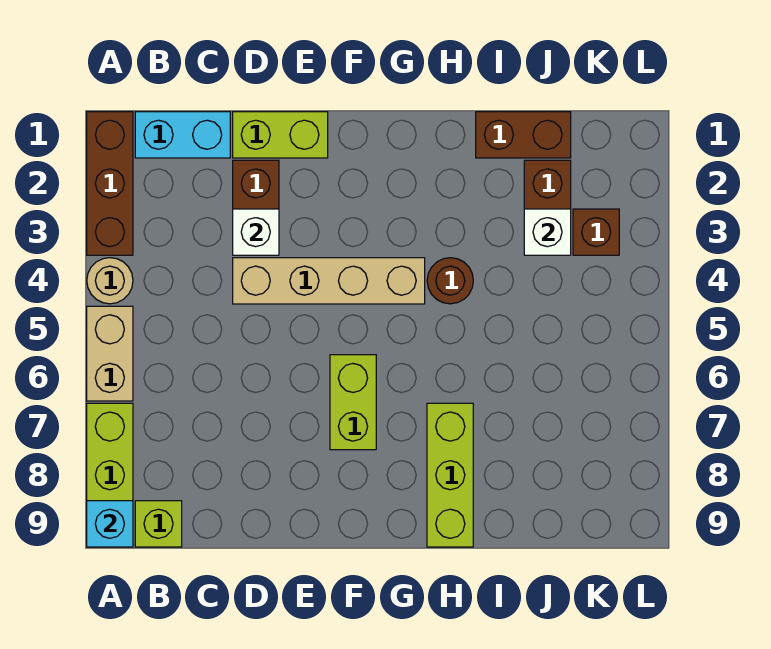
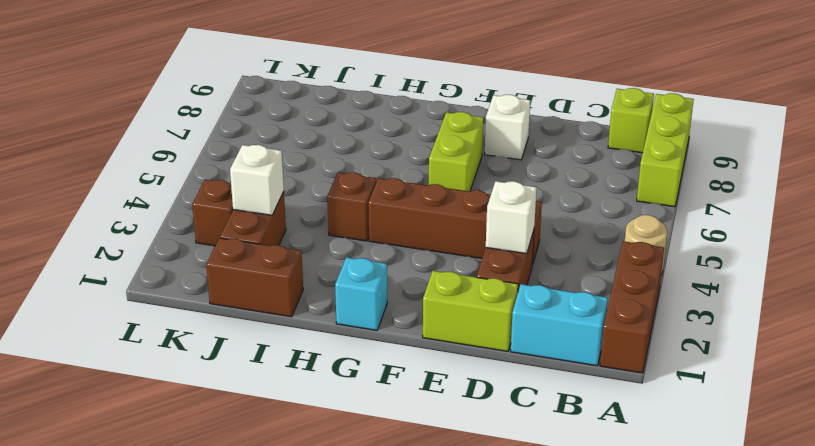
tan 1x2 brick [87,306,133,401] -> none
cyan 1x1 brick [87,501,133,547] -> cyan 1x1 brick moved to [335,257,387,330]
tan 1x4 brick [233,258,425,304] -> brown 1x4 brick [368,178,542,265]
none -> white 1x1 brick [485,95,530,160]
brown 1x1 round brick [427,258,473,304] -> brown 1x1 brick [327,172,376,241]
lime 1x3 brick [427,403,473,547] -> none

